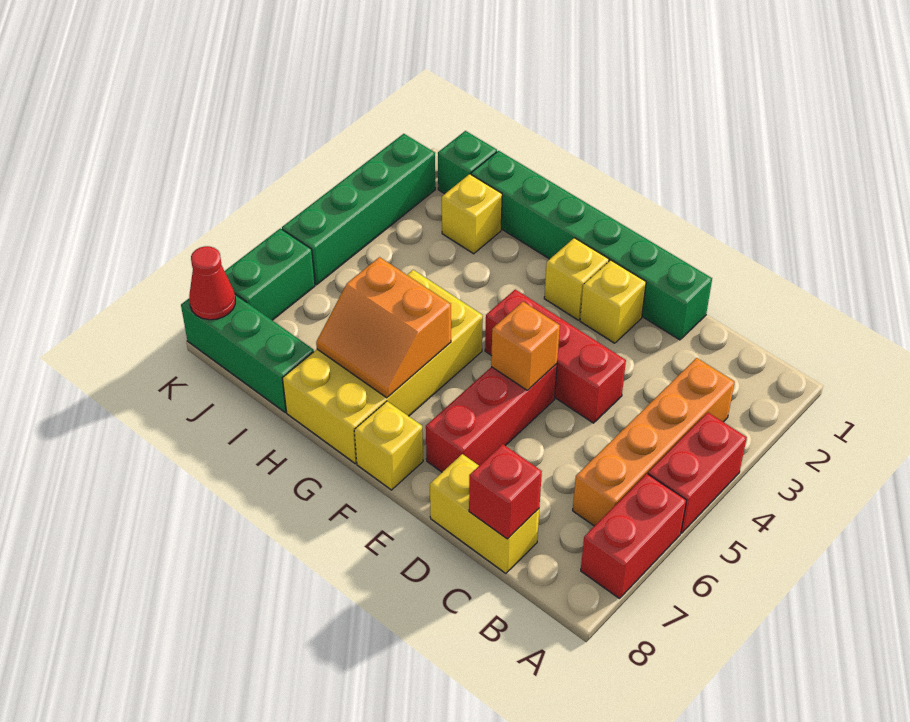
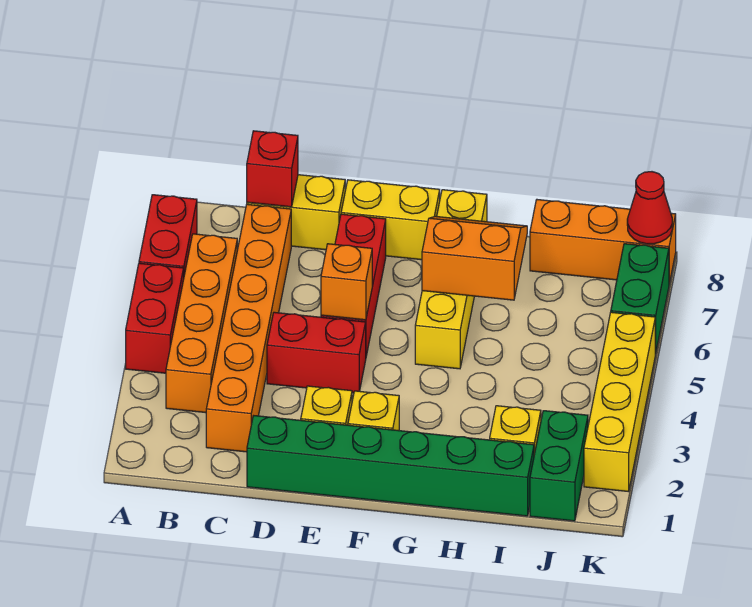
none -> orange 1x6 brick [206,204,291,452]
red 1x3 brick [485,289,626,423] -> red 1x2 brick [267,312,366,393]
yellow 1x1 brick [354,401,423,490] -> yellow 1x2 brick [341,180,440,260]
yellow 2x4 brick [283,270,483,463] -> yellow 1x4 brick [415,190,487,369]
green 1x3 brick [181,295,314,412] -> orange 1x3 brick [530,200,676,284]
green 1x1 brick [438,131,497,194] -> green 1x2 brick [530,411,588,521]
green 1x4 brick [282,134,435,285] -> yellow 1x4 brick [584,312,655,492]

